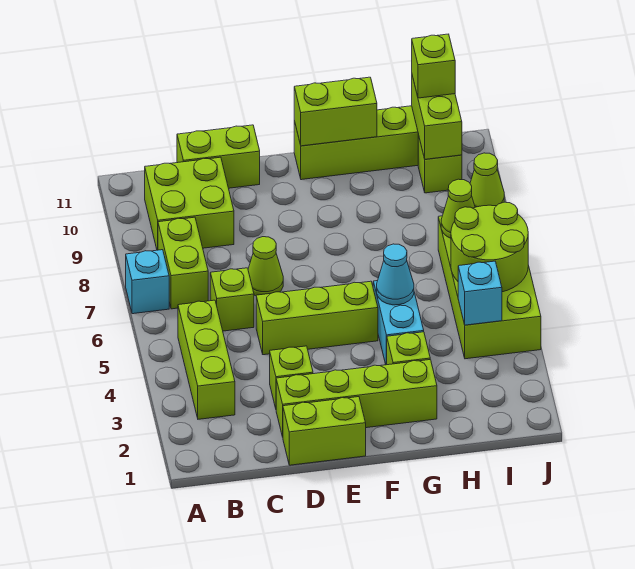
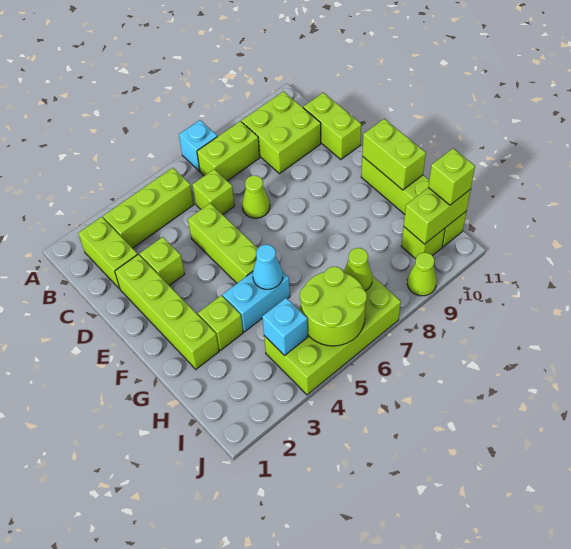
lime 1x2 brick [283,397,366,465] -> lime 1x2 brick moved to [78,217,138,289]

